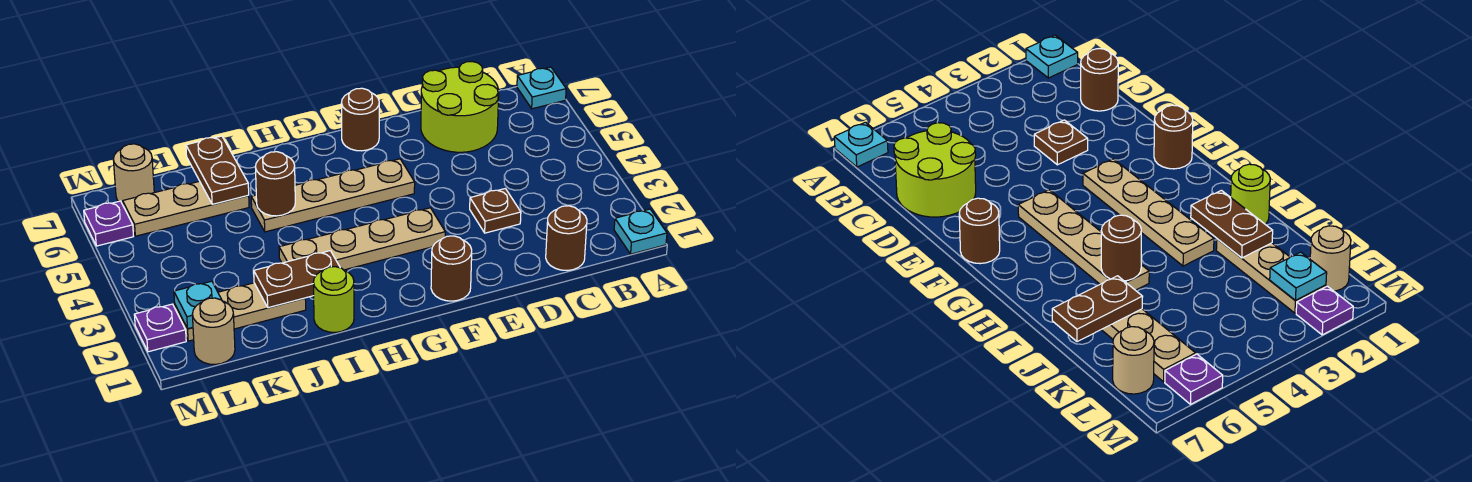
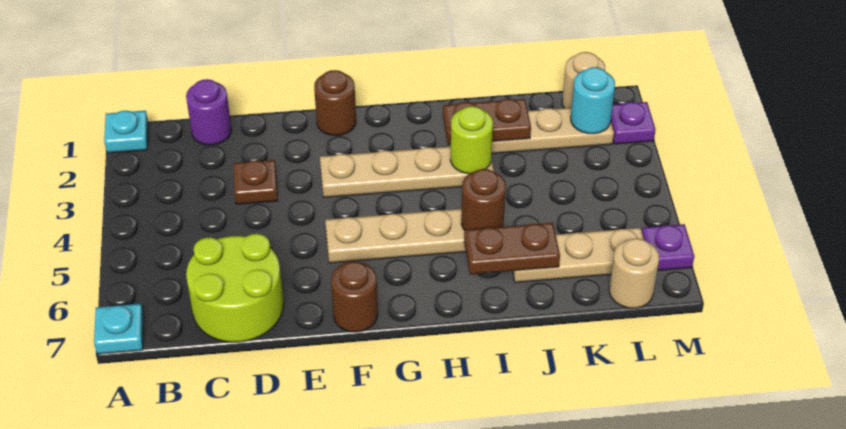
brown 1x1 round brick [546,206,587,270] -> purple 1x1 round brick [186,79,232,145]
lime 1x1 round brick [313,267,354,332] -> lime 1x1 round brick moved to [450,106,493,174]
brown 1x2 plate [186,136,249,204] -> brown 1x2 plate turned to [464,223,560,274]
cyan 1x1 plate [174,281,222,329] -> cyan 1x1 round brick [571,67,615,134]

